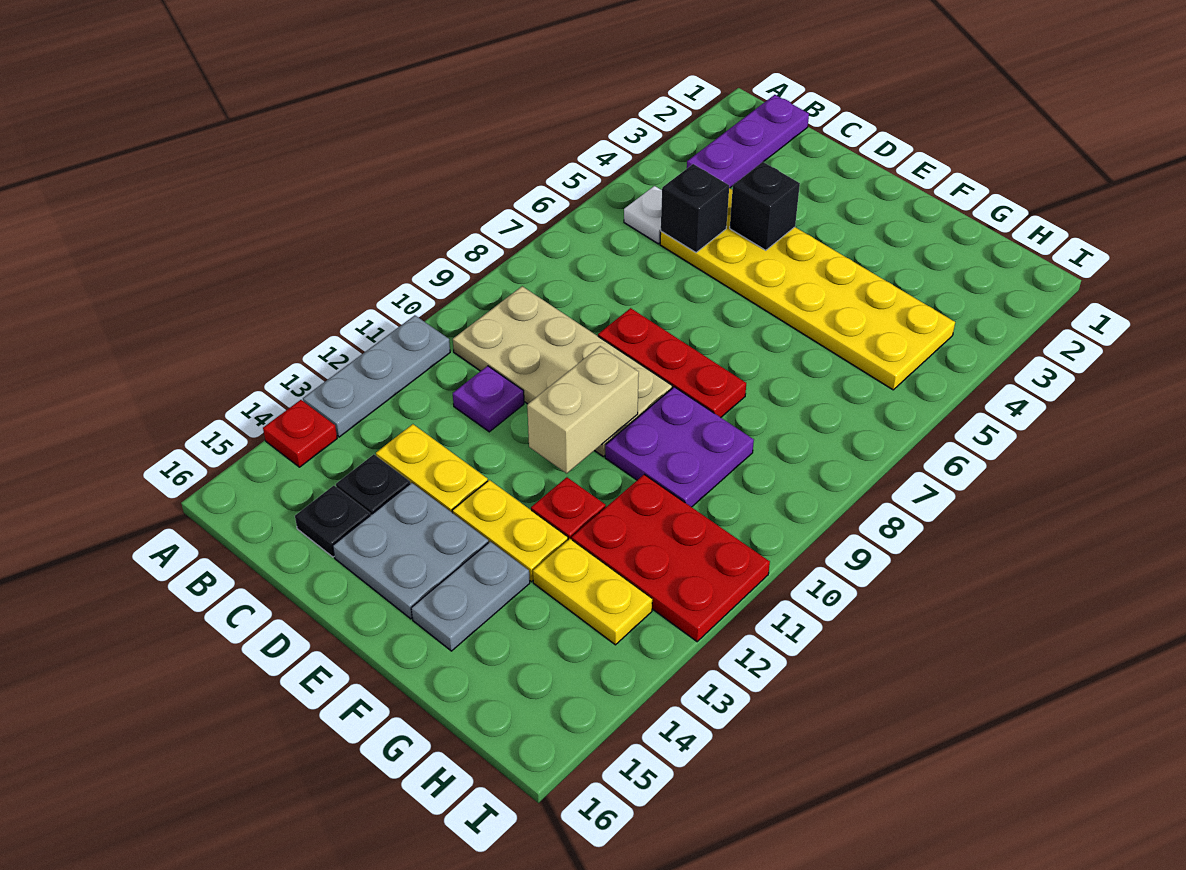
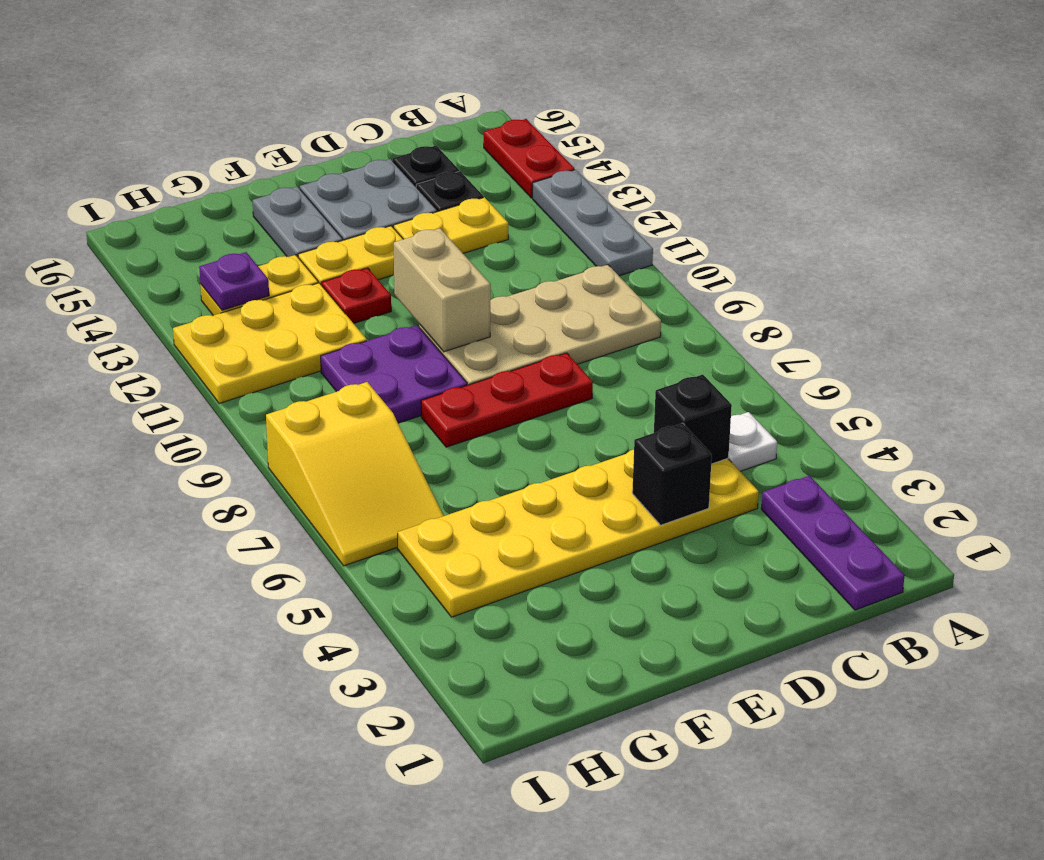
red 1x1 plate [263,400,337,467] -> red 1x2 plate [484,119,575,198]
purple 1x1 plate [453,366,524,432] -> purple 1x1 plate moved to [199,252,269,310]
red 2x3 plate [572,474,770,642] -> yellow 2x3 plate [173,283,367,403]
none -> yellow 2x3 slope [266,382,444,566]

